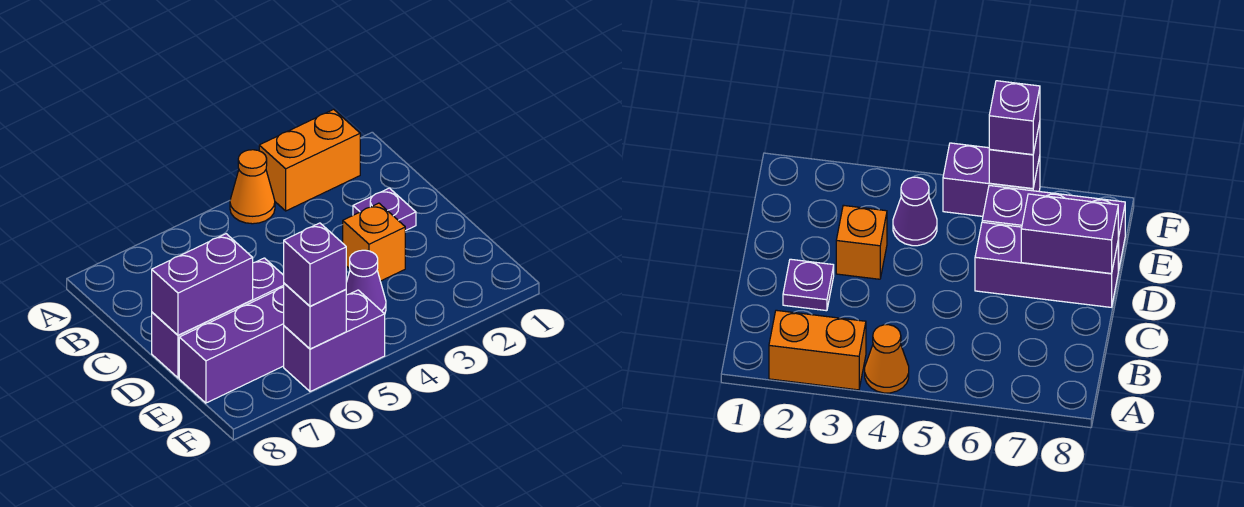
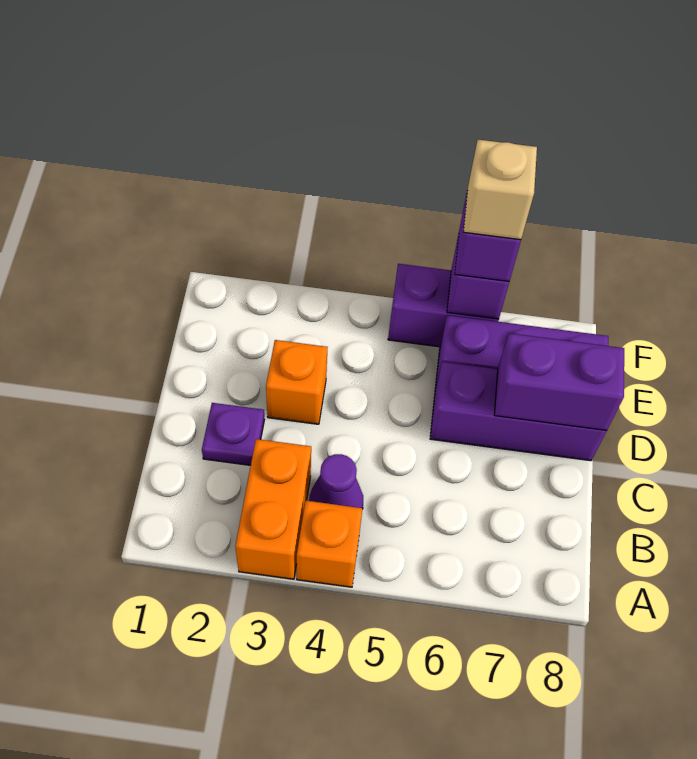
orange 1x2 brick [259,109,360,211] -> orange 1x2 brick turned to [235,439,311,579]
orange 1x1 cone [230,150,275,224] -> orange 1x1 brick [297,501,363,587]
purple 1x1 cone [346,250,386,314] -> purple 1x1 cone moved to [309,454,363,508]
none -> tan 1x1 brick [463,140,537,240]

